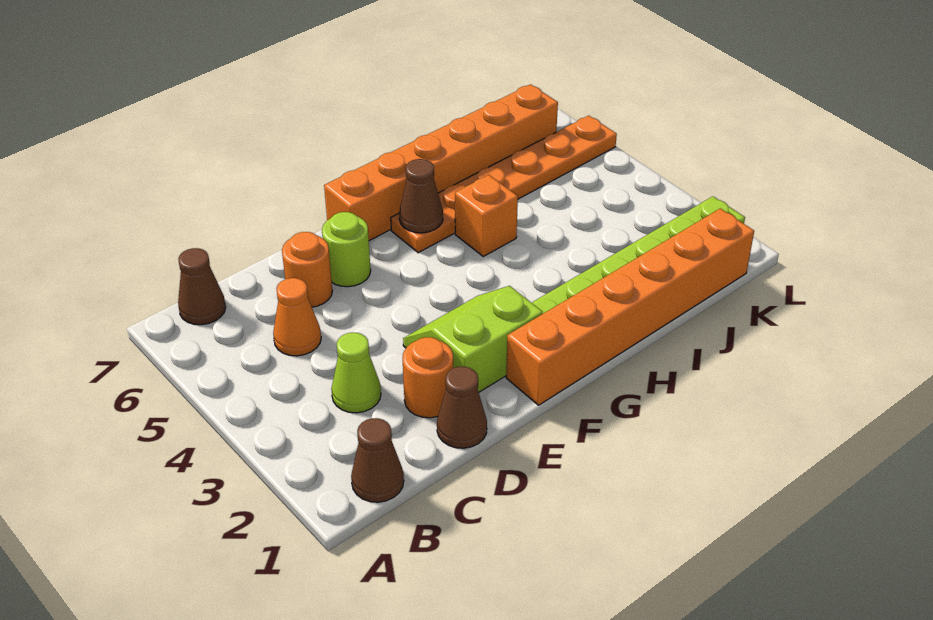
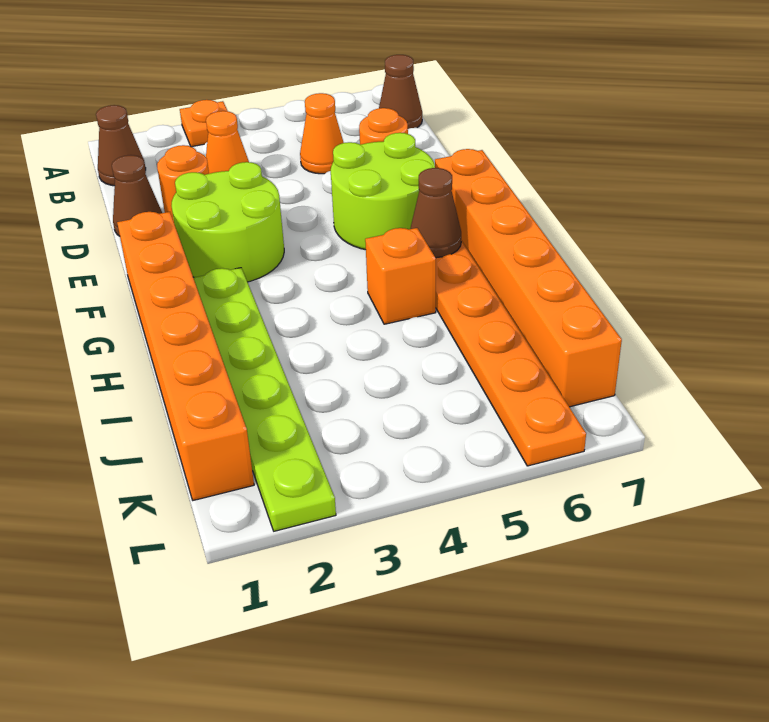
none -> orange 1x1 plate [180,100,227,147]
lime 1x1 cone [331,333,381,413] -> orange 1x1 cone [206,111,249,174]
lime 2x2 slope [403,286,543,392] -> lime 2x2 round brick [171,162,284,282]
lime 1x1 round brick [322,212,371,287] -> lime 2x2 round brick [331,133,435,250]

